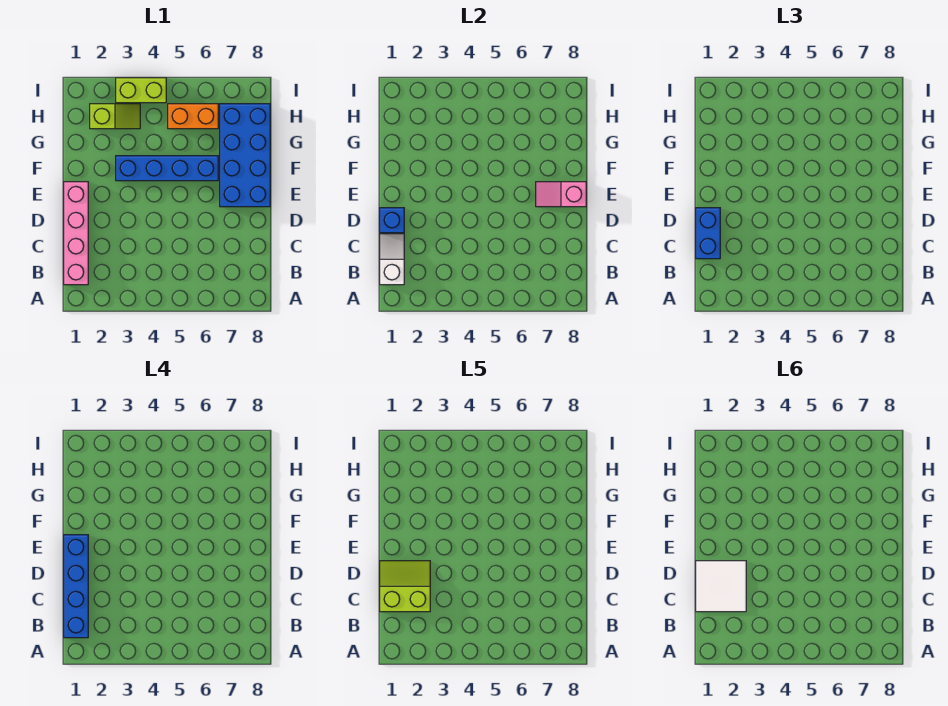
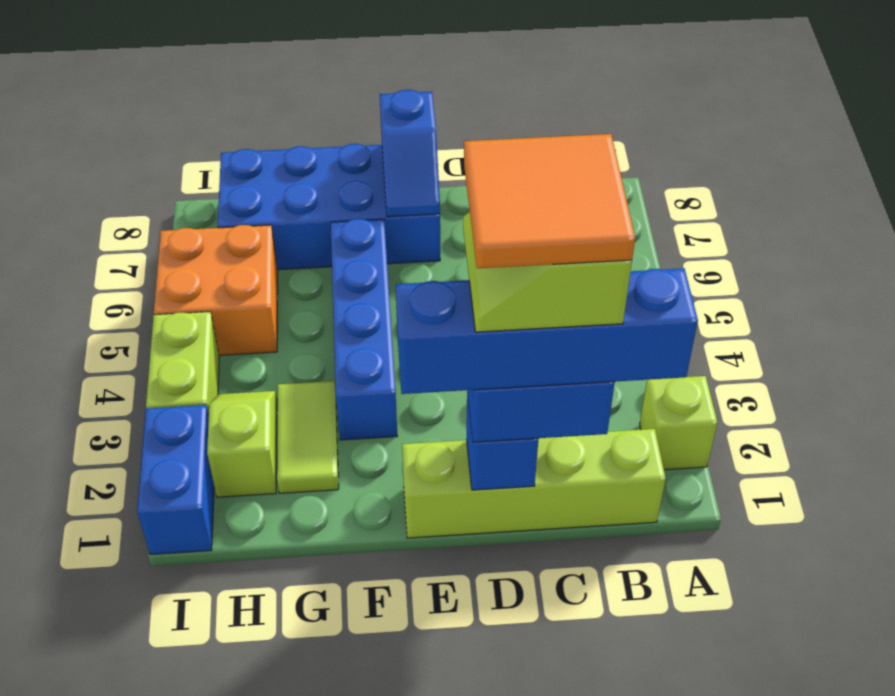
none -> lime 1x1 brick [640,376,718,470]
pink 1x4 brick [64,182,88,285] -> lime 1x4 brick [402,429,666,538]
white 1x2 slope [380,234,404,285] -> none
white 2x2 tile [696,561,746,612] -> orange 2x2 tile [464,134,635,268]
pink 1x2 slope [536,182,586,207] -> blue 1x2 slope [380,90,440,217]
none -> lime 1x2 tile [277,381,339,493]
orange 1x2 brick [168,104,218,129] -> orange 2x2 brick [154,225,278,355]
none -> blue 1x2 brick [137,405,214,554]

